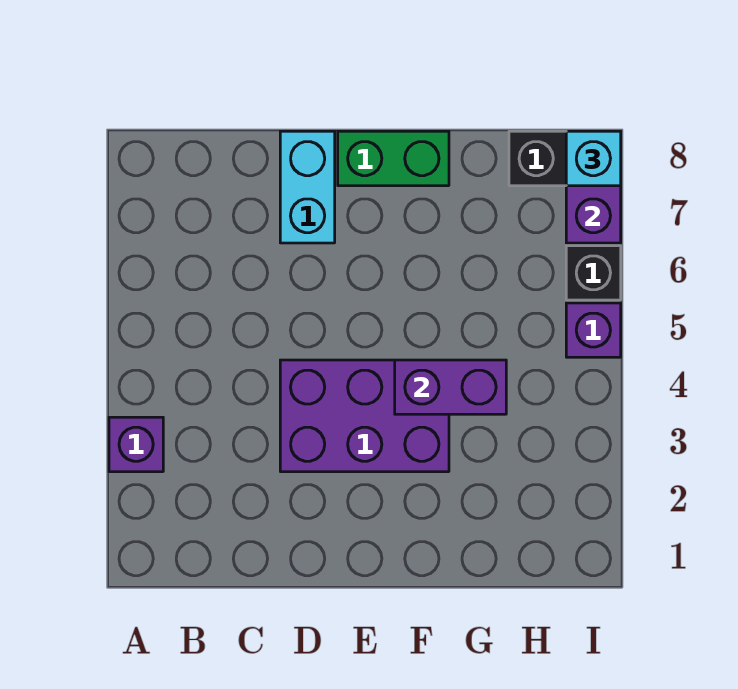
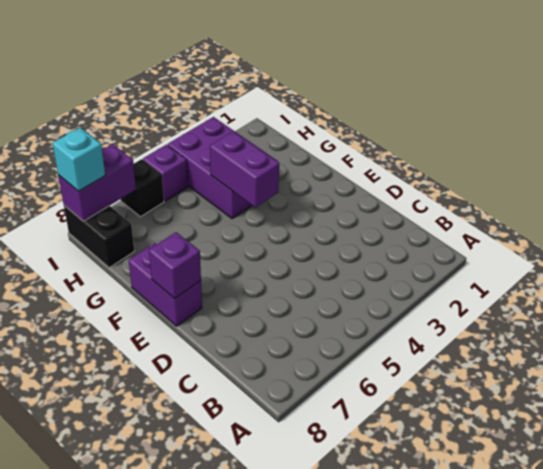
purple 1x1 brick [109,417,163,472] -> purple 1x1 brick moved to [149,232,201,299]
purple 2x3 brick [280,360,449,472] -> purple 2x3 brick moved to [168,117,277,219]
cyan 1x2 brick [280,131,335,243] -> none
green 1x2 brick [338,131,449,186] -> purple 1x2 brick [129,243,202,326]

